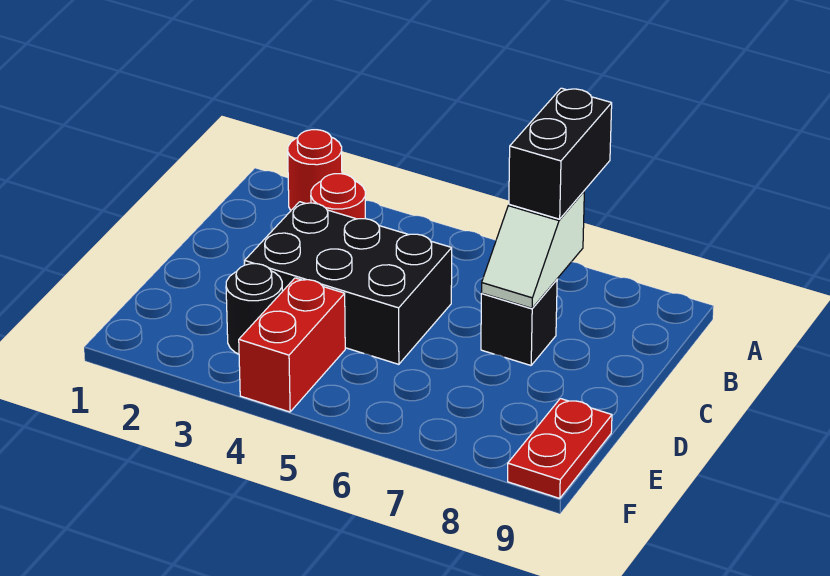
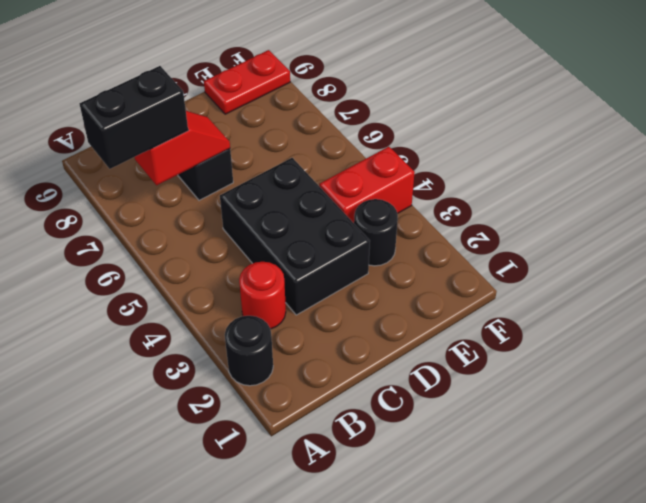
red 1x1 round brick [288,130,342,210] -> black 1x1 round brick [225,316,273,386]
white 1x2 slope [481,192,584,308] -> red 1x2 slope [135,111,230,185]

